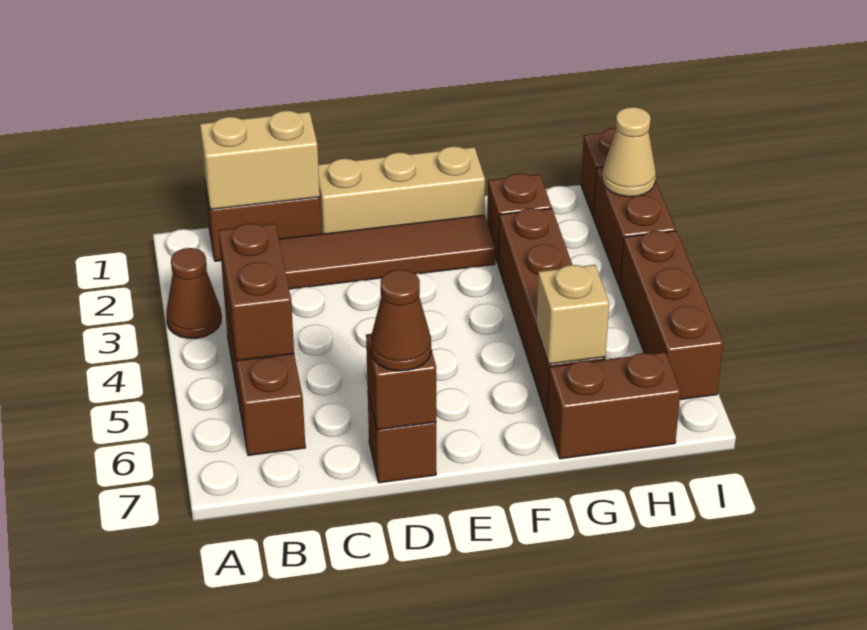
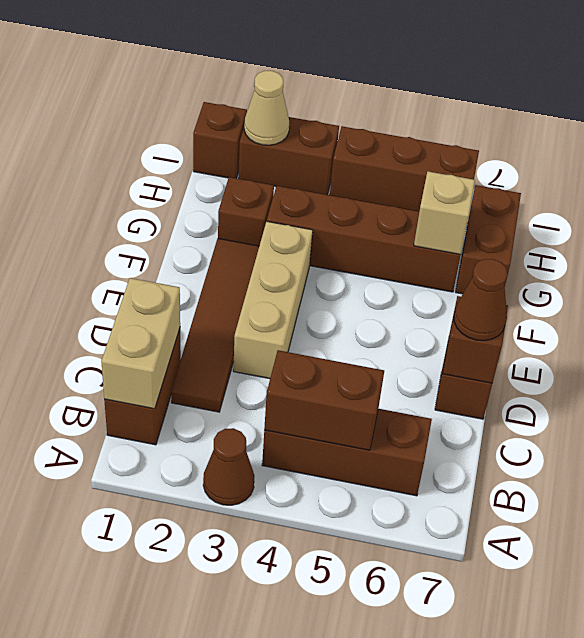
tan 1x3 brick [318,146,485,234] -> tan 1x3 brick moved to [233,221,313,379]

